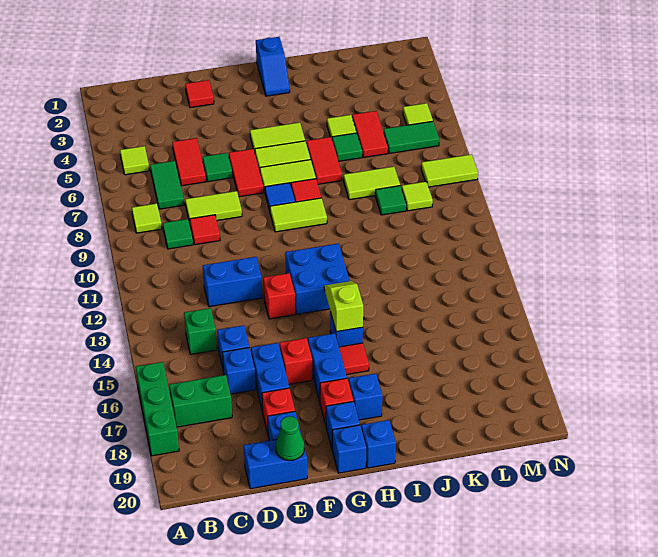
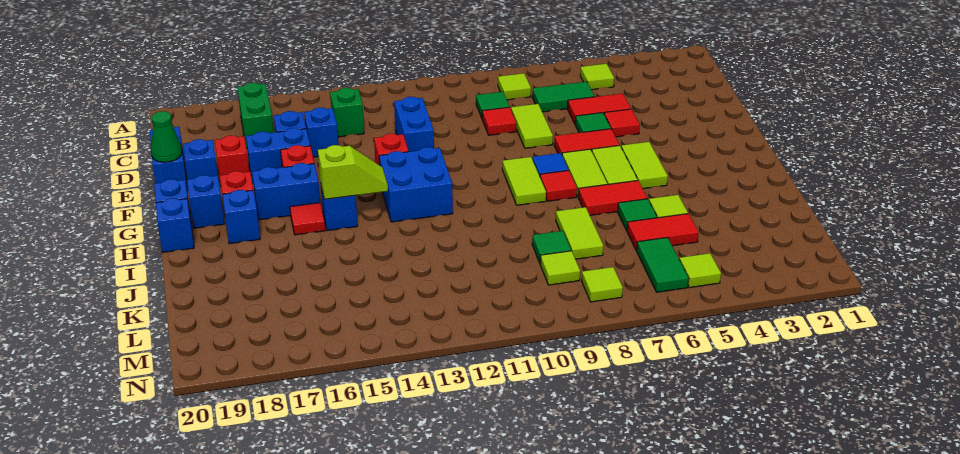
green 1x3 brick [136,362,179,456] -> none
red 1x1 tile [185,80,214,108] -> red 1x1 tile moved to [604,109,640,137]
blue 1x2 slope [256,37,290,96] -> none
lime 1x2 tile [421,154,478,187] -> lime 1x1 tile [582,267,623,302]

